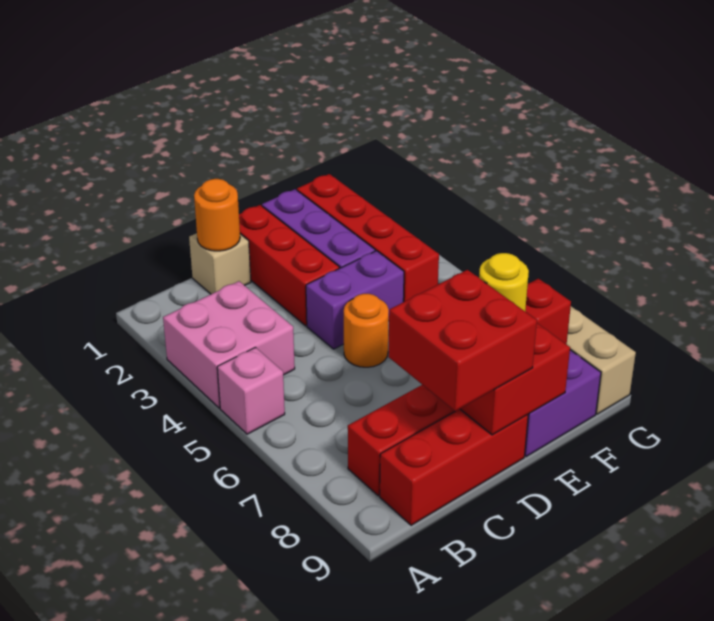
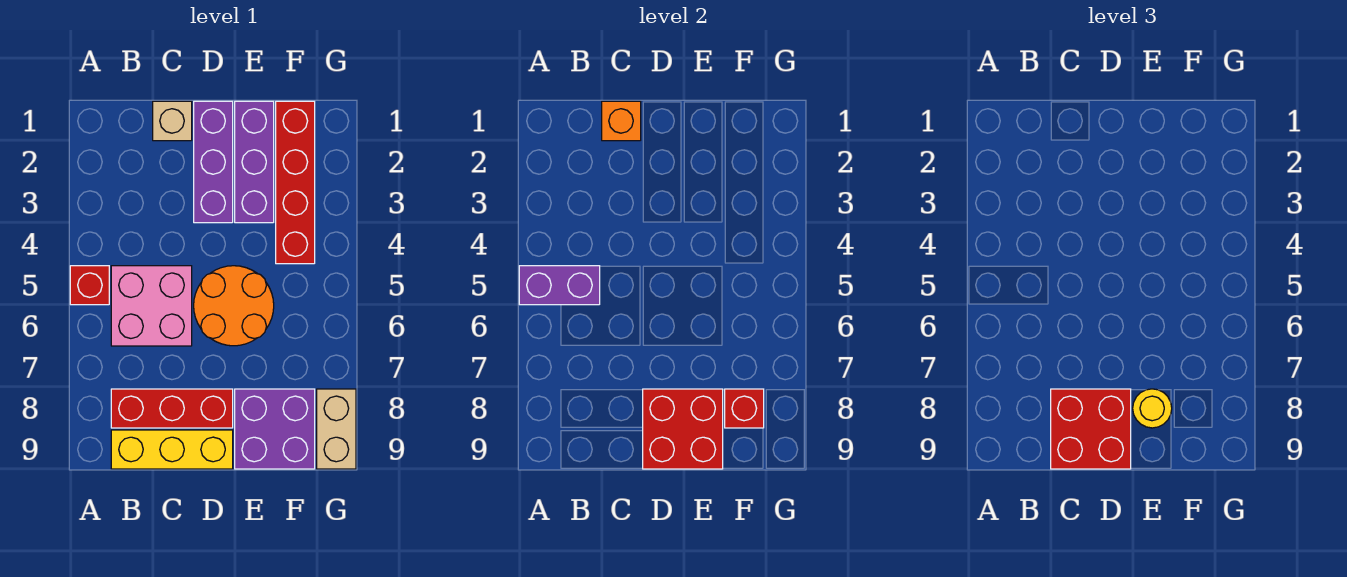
pink 2x2 brick [163,281,295,408] -> pink 2x2 brick moved to [111,266,192,346]
pink 1x1 brick [217,347,285,434] -> red 1x1 brick [70,266,109,305]
red 1x3 brick [380,409,528,525] -> yellow 1x3 brick [111,430,233,469]
orange 1x1 round brick [194,179,240,251] -> orange 1x1 brick [602,101,641,141]
red 1x3 brick [239,205,339,326] -> purple 1x3 brick [194,101,233,223]
purple 1x2 brick [306,251,404,349] -> purple 1x2 brick moved to [519,266,600,305]
orange 1x1 round brick [344,294,389,367] -> orange 2x2 round brick [194,266,274,346]

